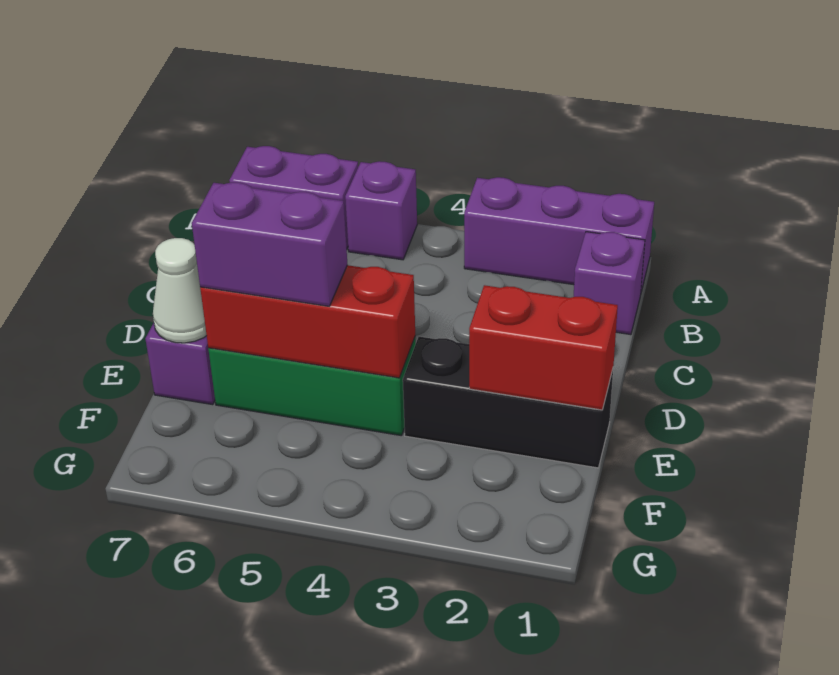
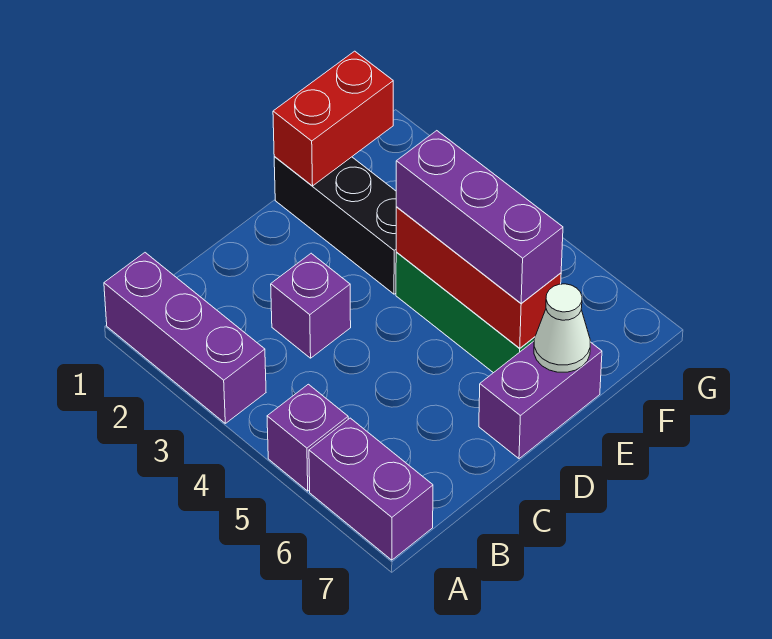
purple 1x1 brick [574,232,645,335] -> purple 1x1 brick moved to [271,253,351,358]
red 1x2 brick [469,285,618,410] -> red 1x2 brick turned to [273,51,393,186]
purple 1x2 brick [192,182,347,306] -> purple 1x3 brick [396,131,563,303]

